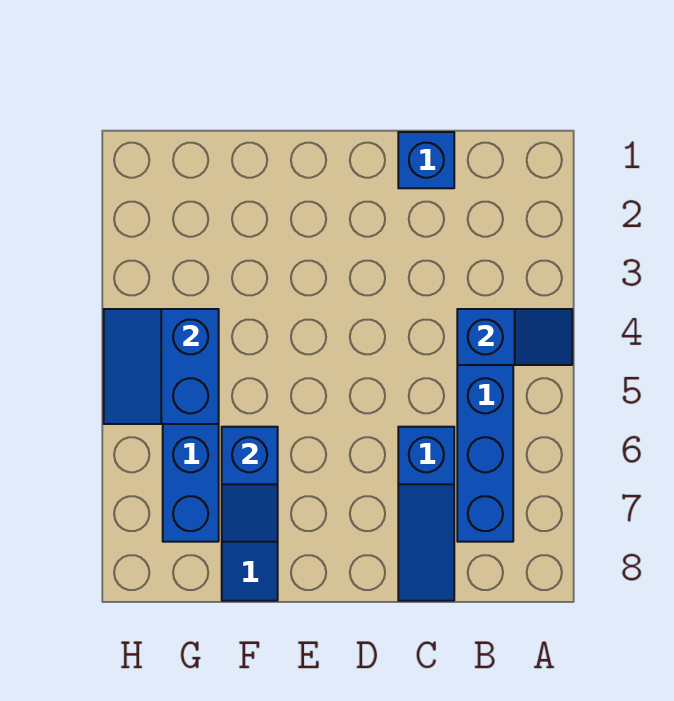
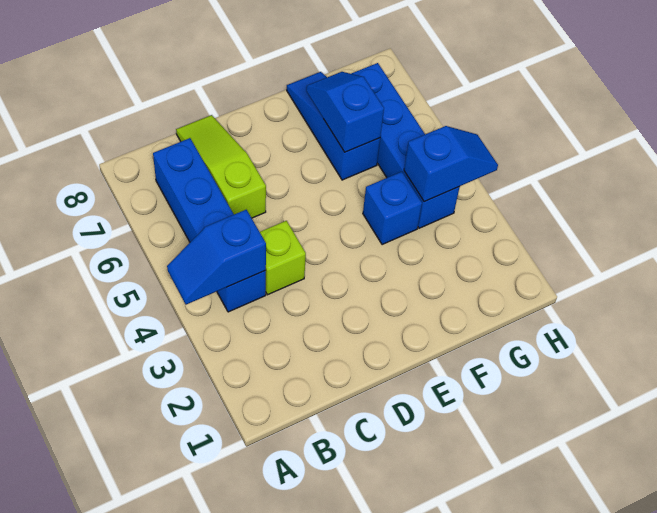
blue 1x1 brick [398,132,454,188] -> blue 1x1 brick moved to [363,172,422,245]
none -> lime 1x1 brick [260,221,306,295]
blue 1x3 slope [398,427,454,601] -> lime 1x3 slope [176,115,266,218]
blue 2x2 slope [104,309,219,424] -> blue 1x2 slope [404,126,498,202]

